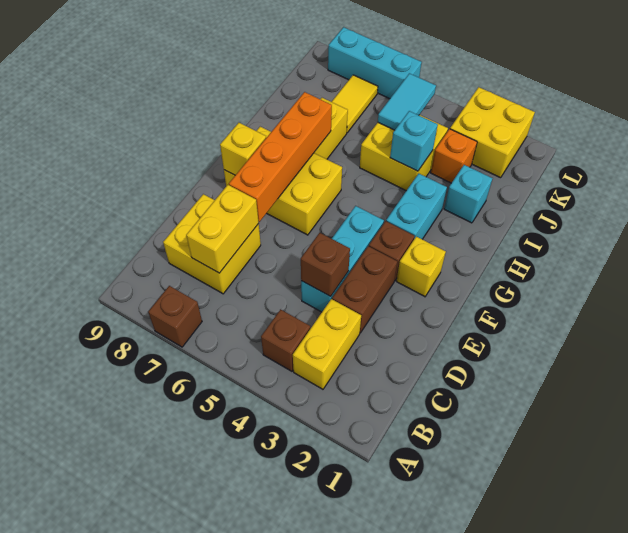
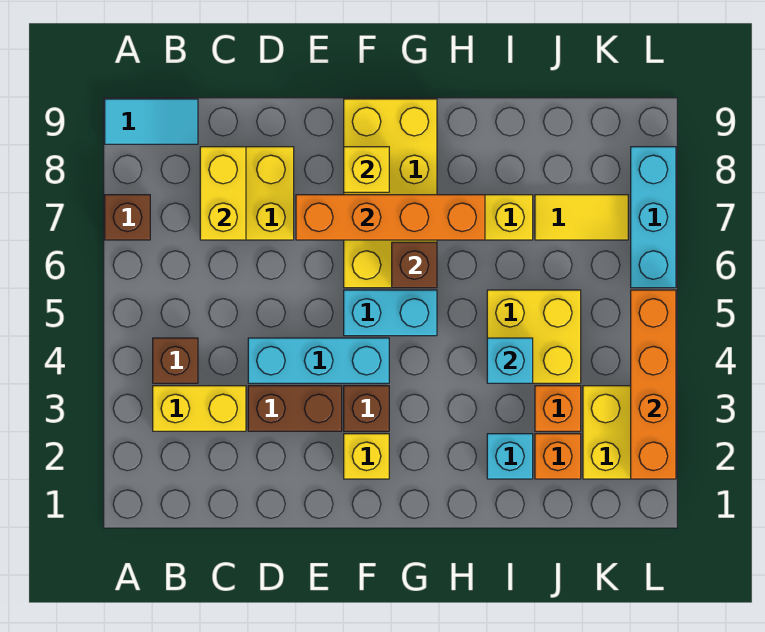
yellow 1x2 brick [186,185,259,273] -> yellow 1x2 brick turned to [200,147,246,240]
brown 1x1 brick [301,233,350,296] -> brown 1x1 brick moved to [392,242,437,288]
yellow 2x3 brick [224,127,342,235] -> yellow 2x4 brick [344,99,437,288]
cyan 1x2 brick [386,174,447,239] -> cyan 1x2 brick moved to [344,290,437,336]
none -> orange 1x1 brick [535,434,581,479]
cyan 1x2 tile [378,73,436,130] -> cyan 1x2 tile moved to [105,99,198,144]
none -> orange 1x4 brick [631,290,676,479]

